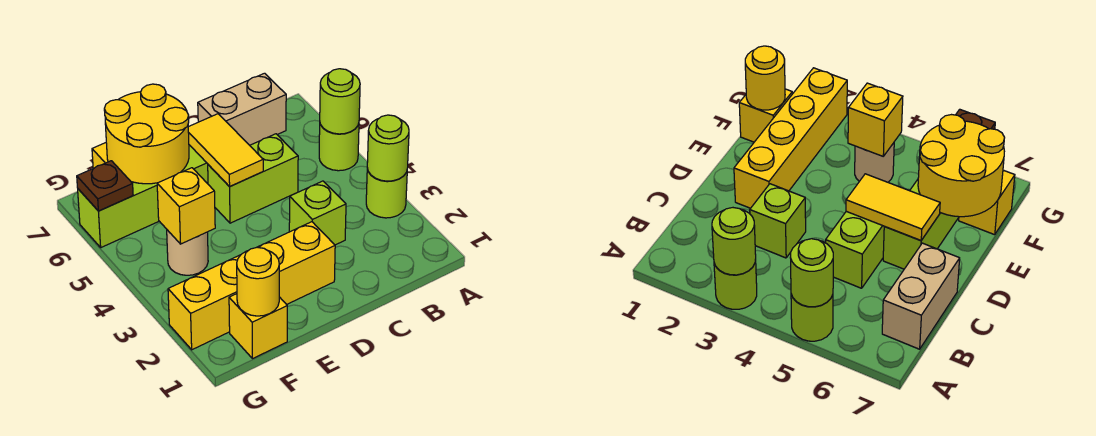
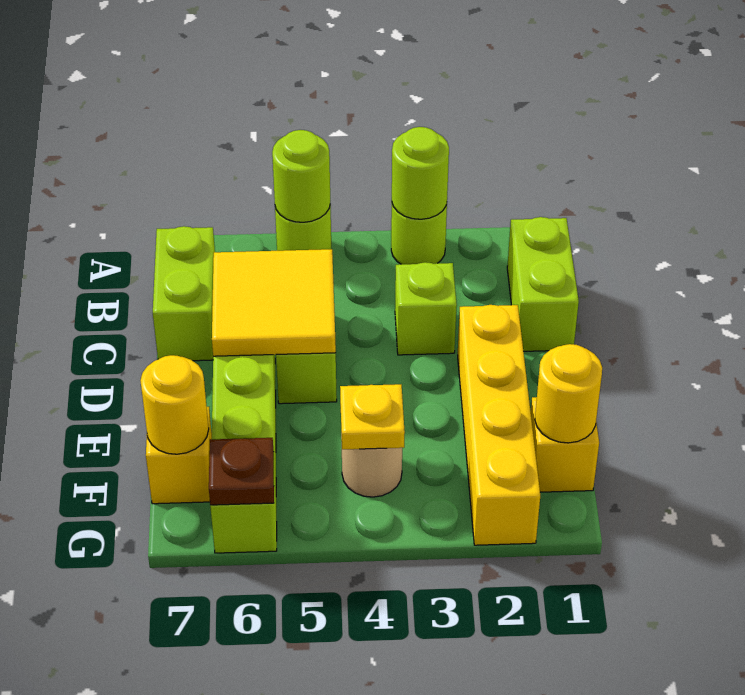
none -> lime 1x2 brick [507,217,579,351]
tan 1x2 brick [198,73,286,145] -> lime 1x2 brick [153,226,215,361]
yellow 1x2 tile [188,114,263,187] -> yellow 2x2 tile [212,249,336,356]
yellow 2x2 round brick [104,84,189,184] -> yellow 1x1 round brick [140,355,209,454]
yellow 1x1 brick [157,168,215,244] -> yellow 1x1 plate [340,384,405,449]

